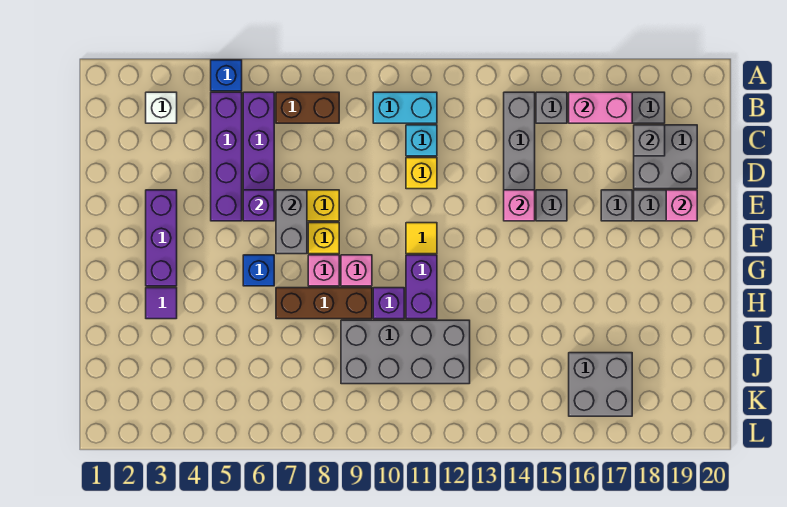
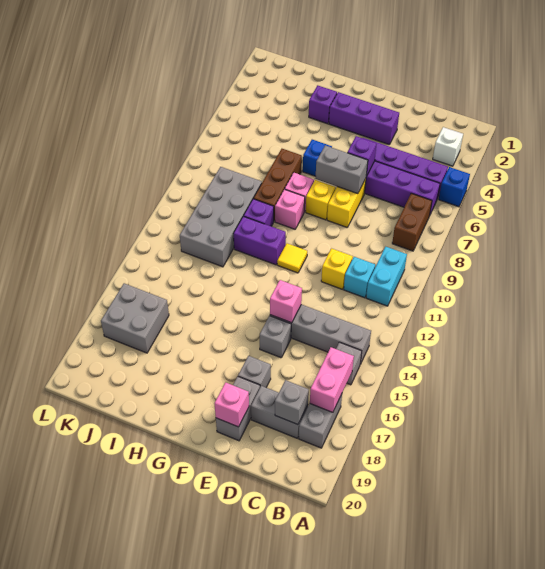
grey 2x2 brick [634,125,697,189] -> grey 1x2 brick [251,386,308,438]
purple 1x1 tile [146,288,177,319] -> purple 1x1 brick [309,85,337,124]

